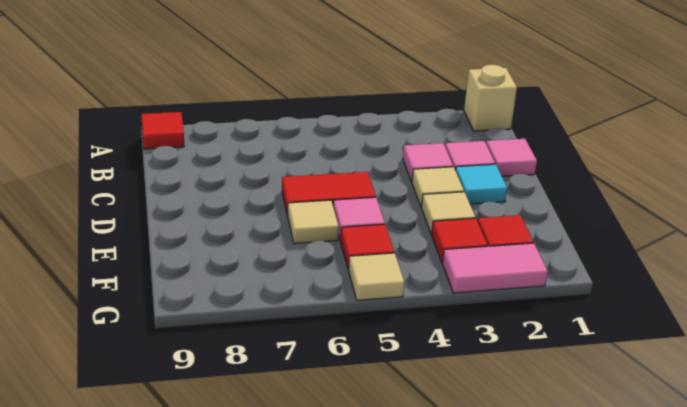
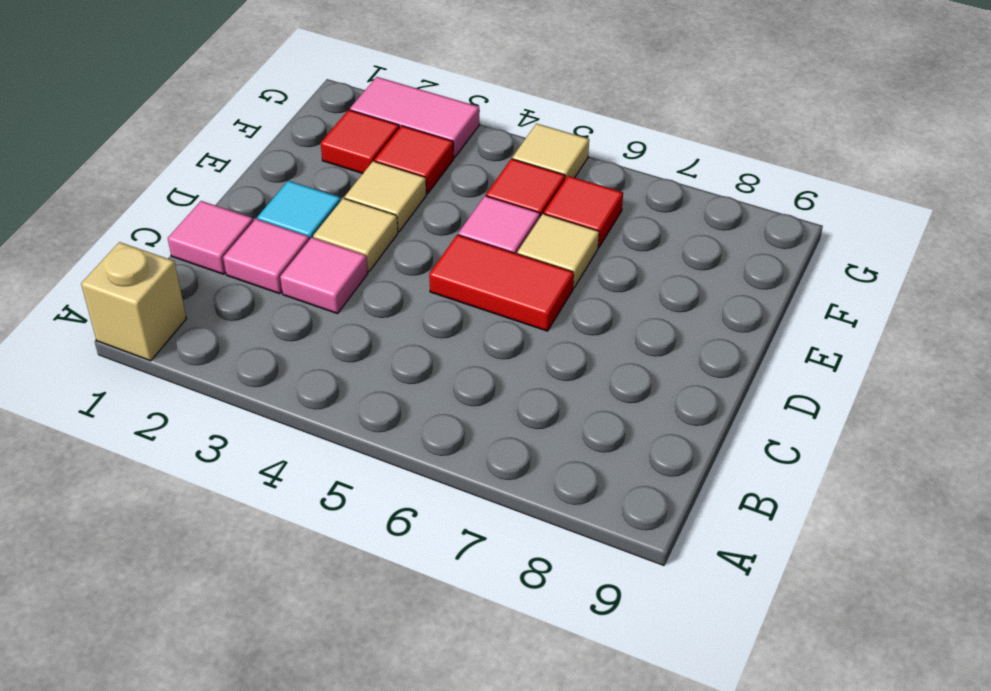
red 1x1 tile [141,112,184,149] -> red 1x1 tile moved to [544,176,623,247]

